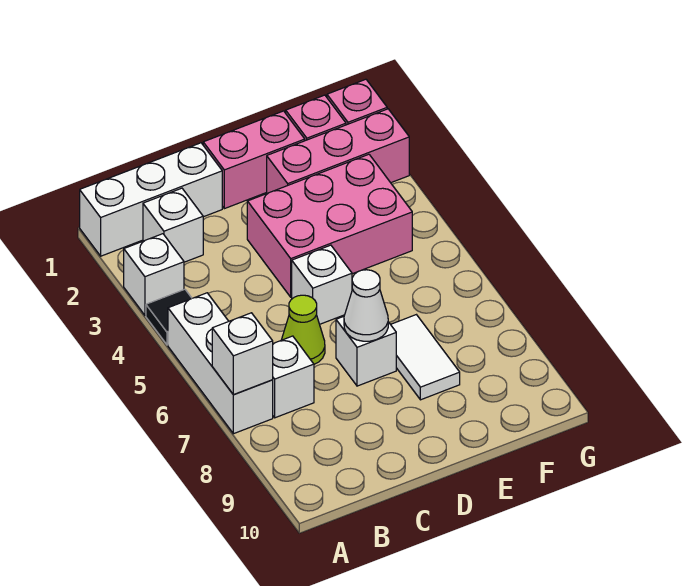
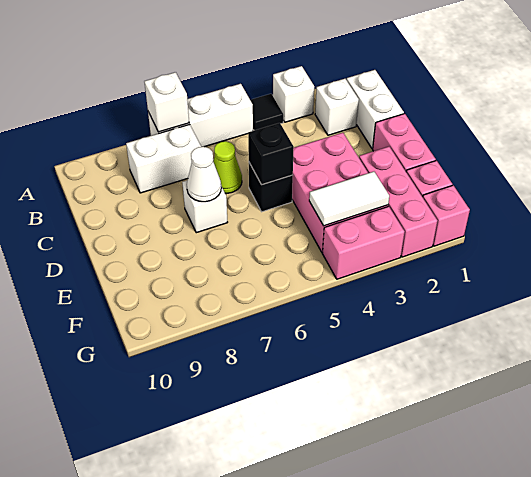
white 1x3 brick [80,143,222,256] -> white 1x2 brick [347,70,404,149]
white 1x1 brick [273,336,314,418] -> white 1x2 brick [126,124,201,193]
white 1x1 brick [292,245,352,324] -> black 1x1 brick [249,163,293,212]
none -> black 1x1 brick [248,123,294,185]
white 1x2 tile [391,315,460,400] -> white 1x2 tile moved to [309,172,389,226]
none -> pink 1x2 brick [322,206,404,279]

